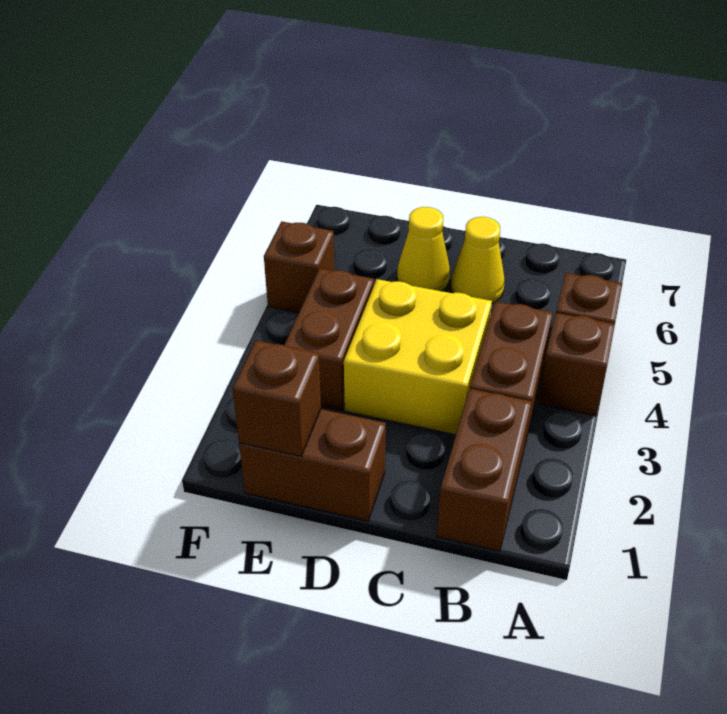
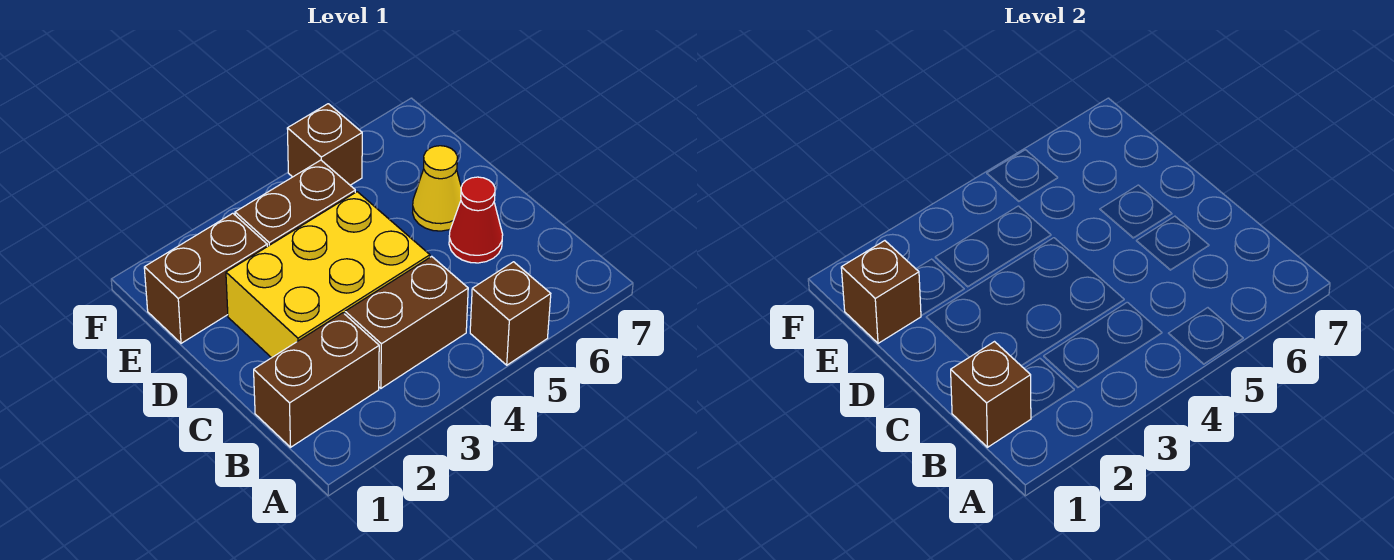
brown 1x1 brick [538,313,615,416] -> brown 1x1 brick moved to [951,342,1031,447]
yellow 2x2 brick [344,279,492,435] -> yellow 2x3 brick [226,192,430,358]
yellow 1x1 cone [451,217,505,303] -> red 1x1 cone [449,177,503,263]
brown 1x2 brick [239,409,386,521] -> brown 1x2 brick turned to [144,213,267,343]

